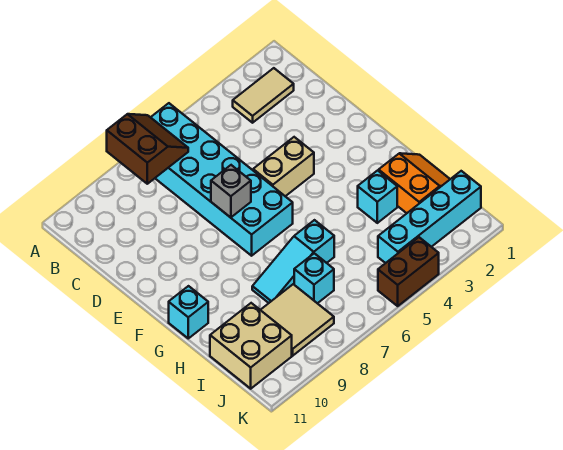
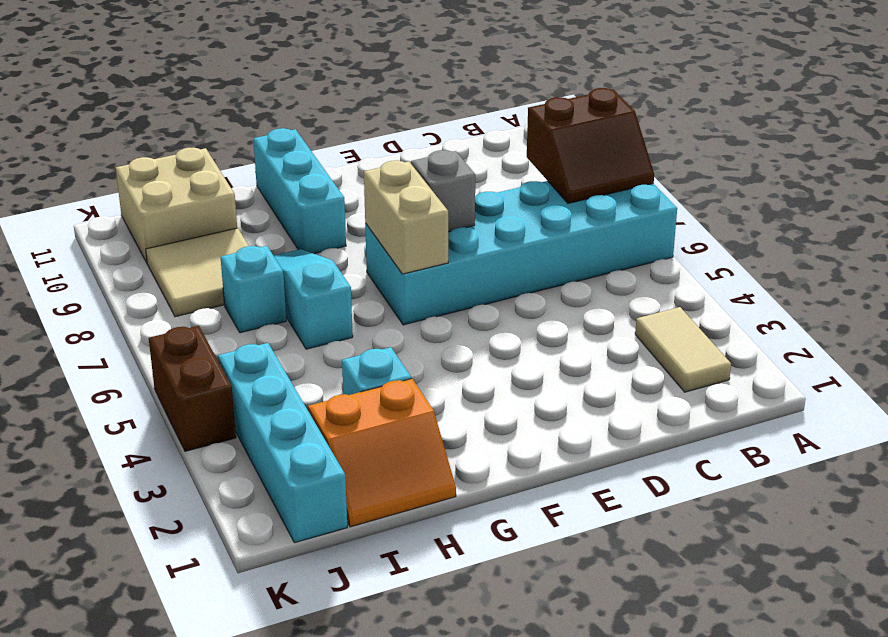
tan 1x2 brick [253,137,314,196] -> tan 1x2 brick moved to [364,161,448,274]
cyan 1x1 brick [169,286,208,338] -> cyan 1x3 brick [253,128,346,254]

